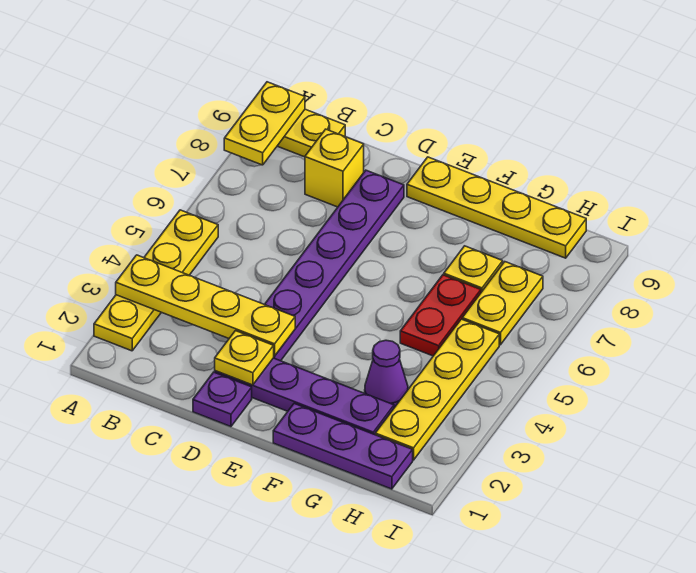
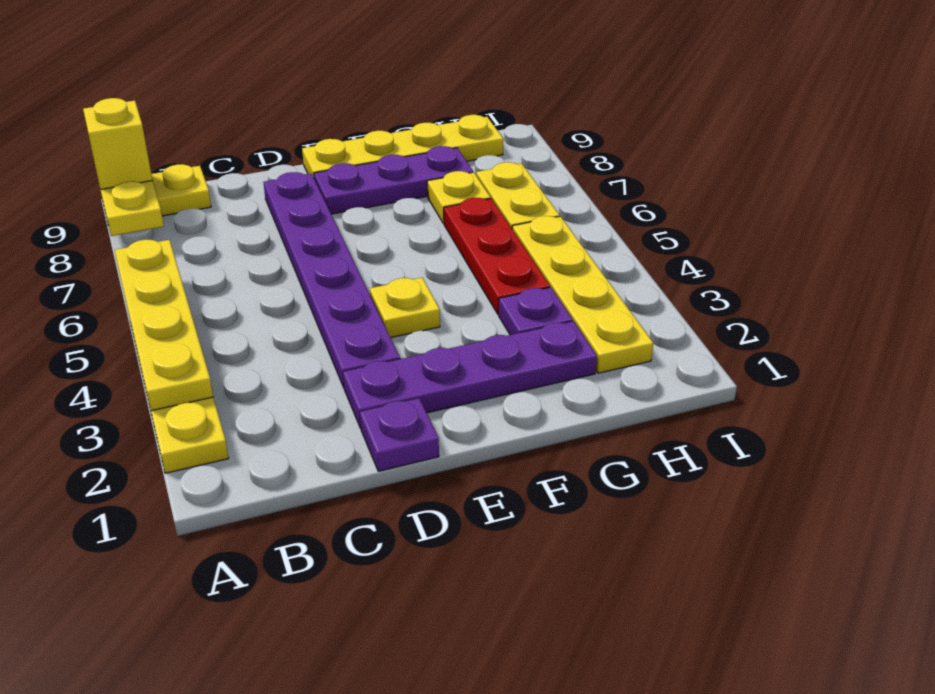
yellow 1x4 plate [116,255,295,356] -> yellow 1x4 plate turned to [115,240,213,411]
yellow 1x1 brick [305,129,364,207] -> yellow 1x1 brick moved to [83,98,152,189]
yellow 1x1 plate [215,331,274,385] -> yellow 1x1 plate moved to [370,278,440,338]
purple 1x3 plate [273,404,413,489] -> purple 1x3 plate moved to [314,146,473,214]
purple 1x1 cone [365,340,408,408] -> purple 1x1 plate [499,287,573,335]
red 1x2 plate [400,275,481,356] -> red 1x3 plate [444,198,550,315]

